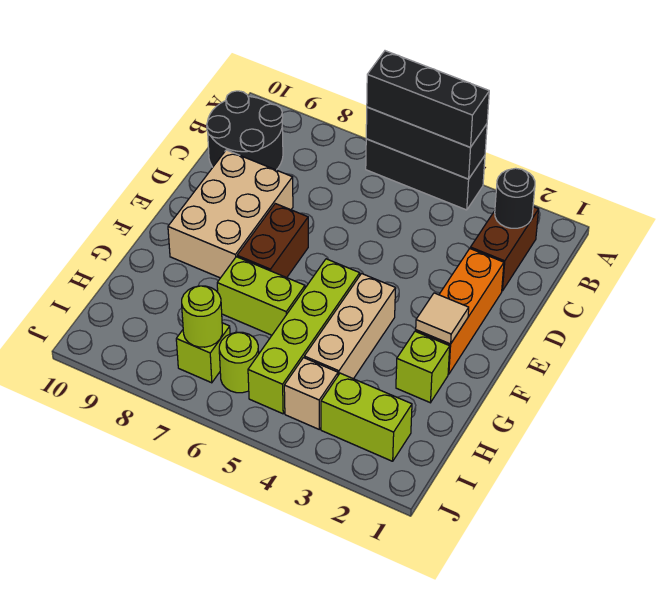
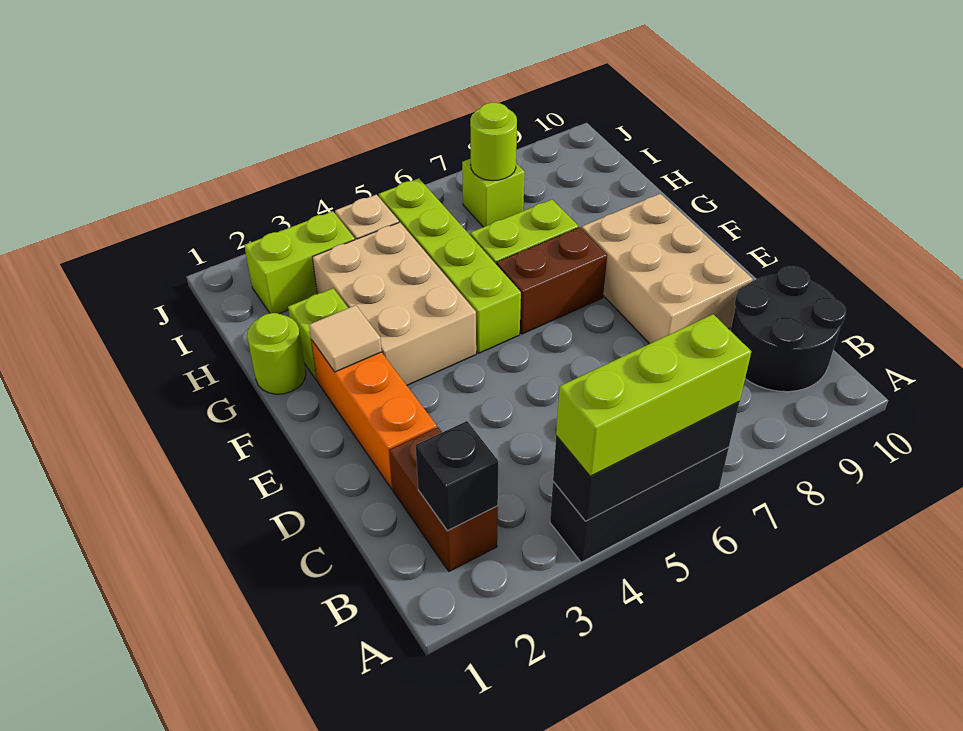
black 1x3 brick [367,51,489,147] -> lime 1x3 brick [556,314,751,476]
black 1x1 round brick [495,168,535,228] -> black 1x1 brick [415,421,498,531]
brown 1x2 brick [237,204,308,278] -> brown 1x2 brick turned to [497,227,607,334]
tan 1x3 brick [304,274,396,379] -> tan 2x3 brick [313,222,476,385]
lime 1x1 round brick [219,332,259,393] -> lime 1x1 round brick moved to [247,313,306,394]

